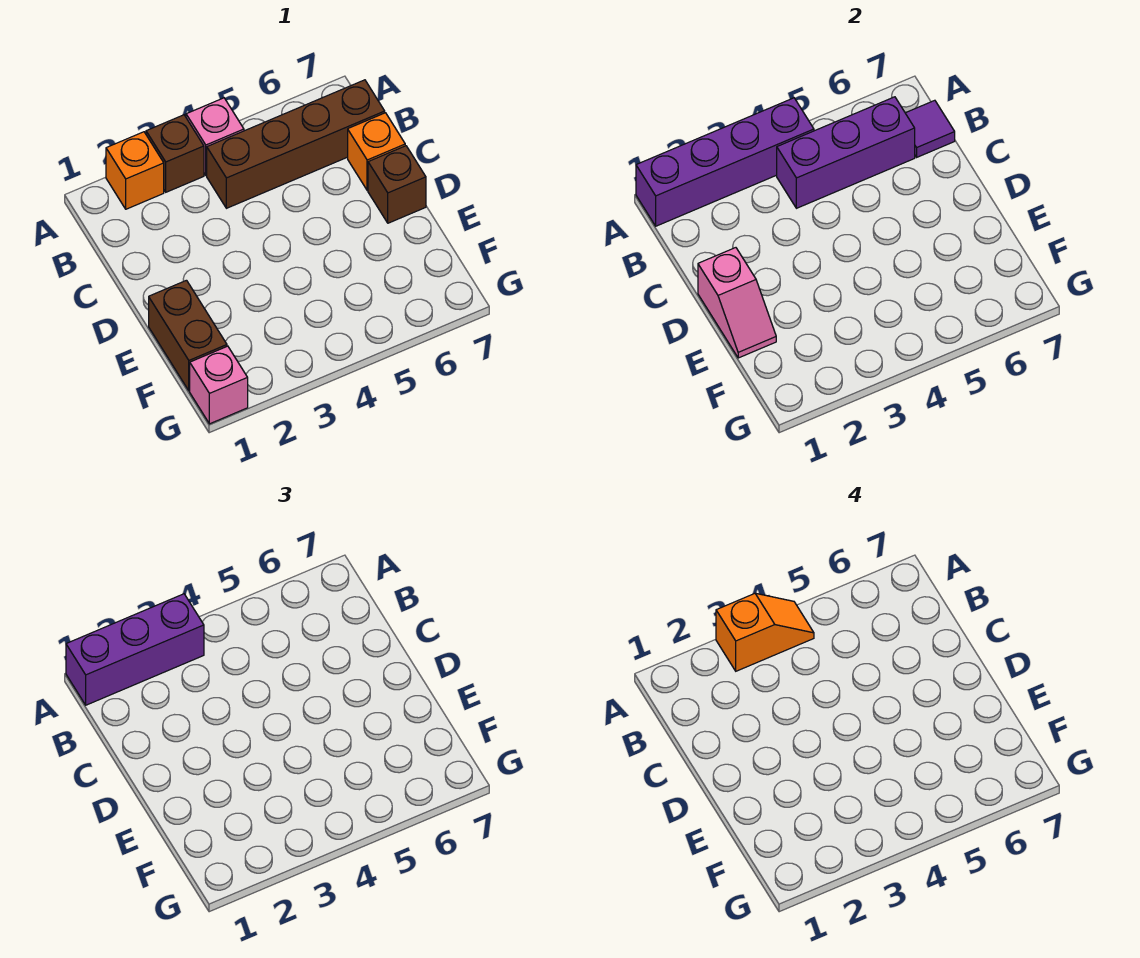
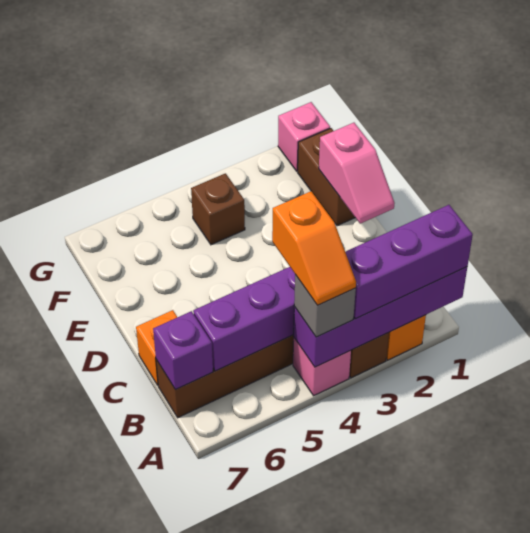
orange 1x2 slope [716,593,814,671] -> orange 1x2 slope turned to [272,191,356,305]
none -> grey 1x1 brick [294,275,356,337]
purple 1x1 tile [906,100,955,157] -> purple 1x1 brick [153,311,213,390]
pink 1x2 slope [698,248,776,358] -> pink 1x2 slope turned to [319,123,395,224]
brown 1x1 brick [368,146,426,223] -> brown 1x1 brick moved to [191,173,245,245]

